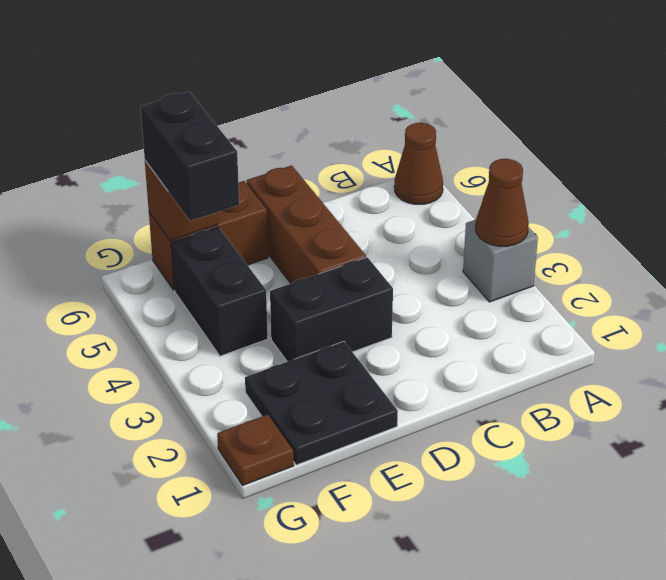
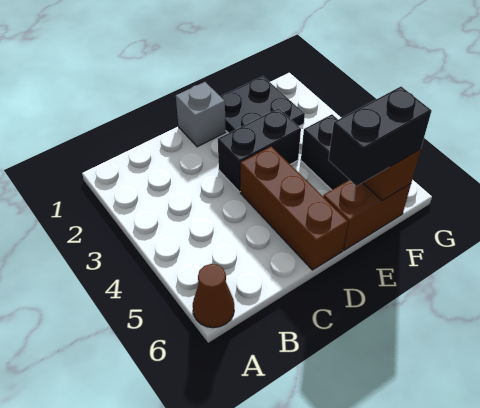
grey 1x1 brick [463,220,538,302] -> grey 1x1 brick moved to [176,82,226,147]
brown 1x1 cone [476,159,529,246] -> none
black 1x2 brick [140,92,239,221] -> black 1x2 brick turned to [328,87,432,186]
brown 1x1 plate [217,414,294,485] -> none

